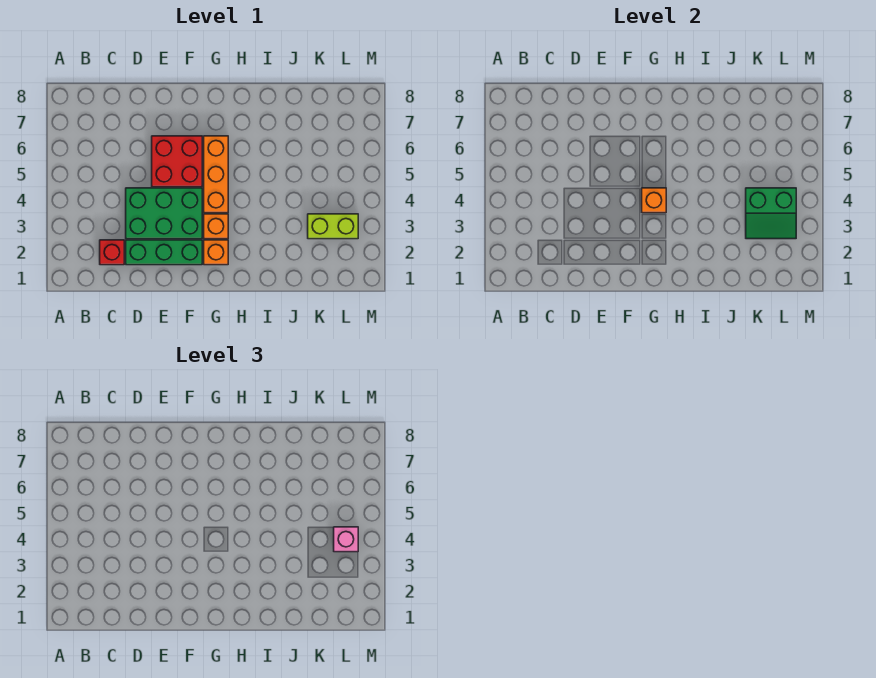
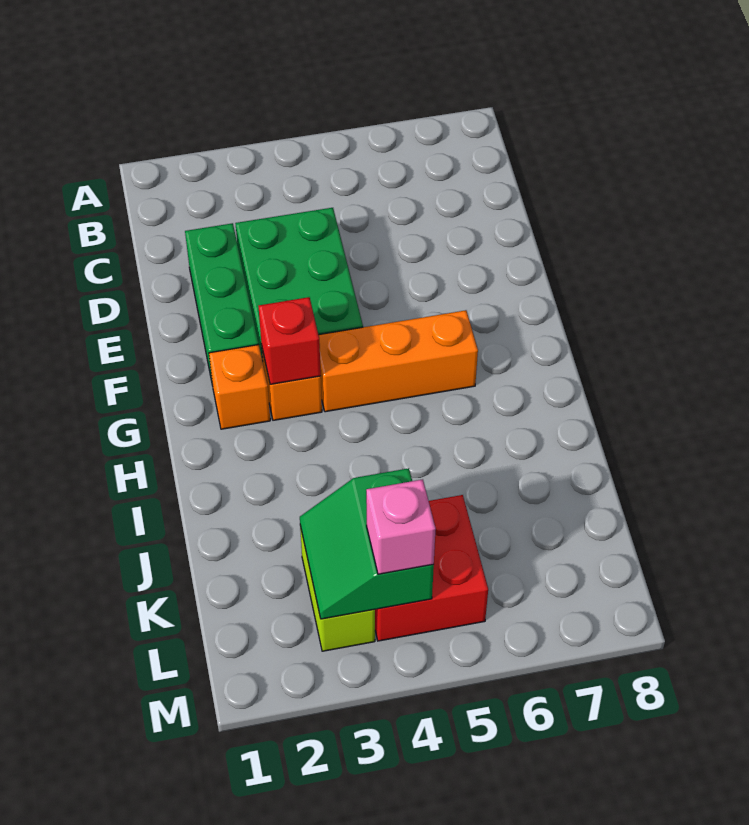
red 1x1 brick [100,240,124,265] -> red 1x1 brick moved to [259,297,321,384]
red 2x2 brick [152,136,202,187] -> red 2x2 brick moved to [375,495,488,641]
orange 1x1 brick [642,188,666,213] -> none

